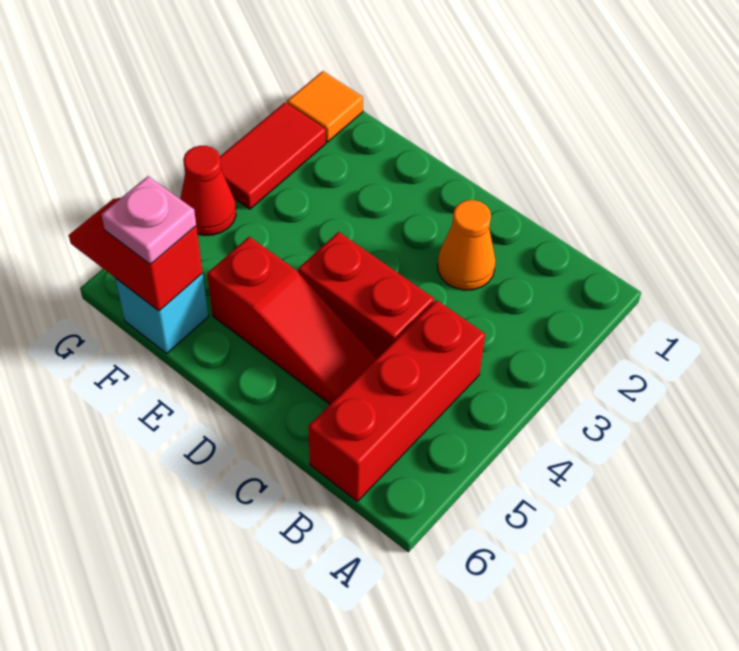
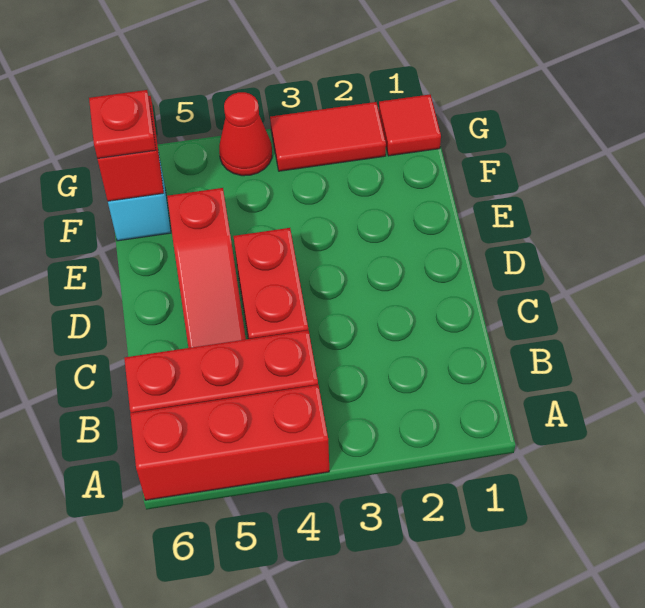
none -> red 1x3 brick [130,385,329,500]
orange 1x1 cone [437,200,496,290] -> none
pink 1x1 plate [101,176,196,264] -> red 1x1 plate [89,90,156,158]
orange 1x1 tile [287,71,363,142] -> red 1x1 tile [379,94,441,156]

